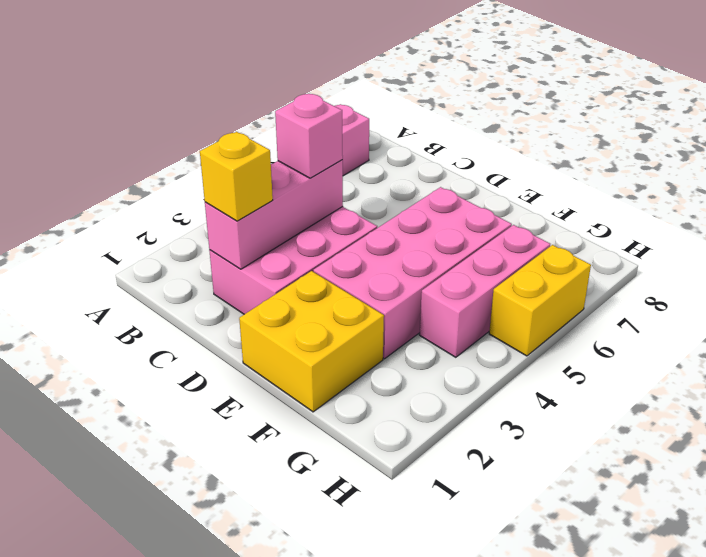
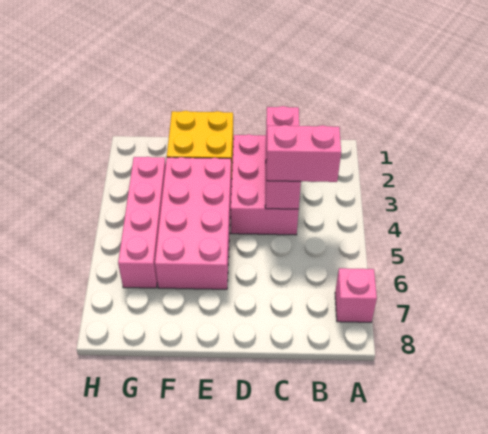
yellow 1x1 brick [200,132,273,221] -> none
pink 1x1 brick [275,94,343,178] -> pink 1x2 brick [266,125,341,182]
pink 1x3 brick [419,225,550,357] -> pink 1x4 brick [118,157,166,288]
yellow 1x2 brick [489,245,591,356] -> none

